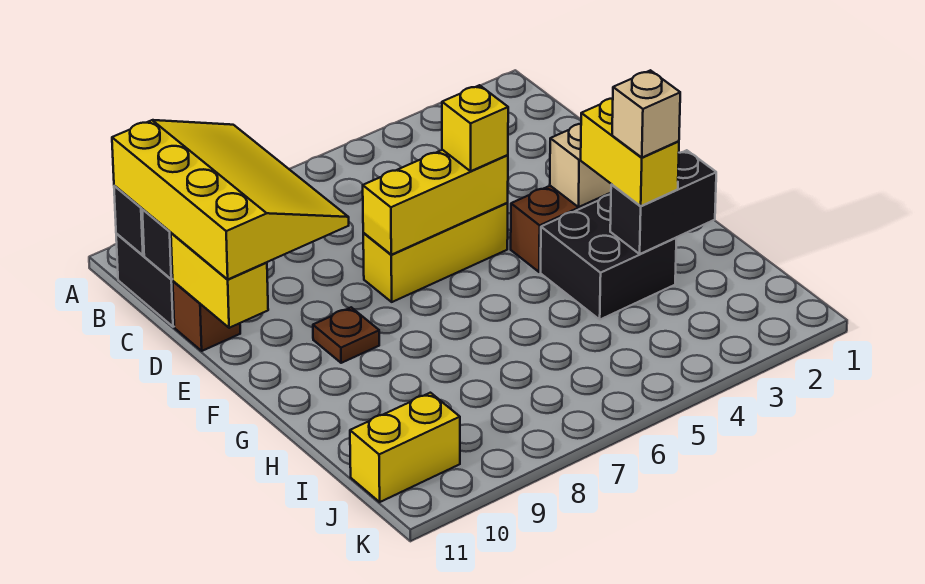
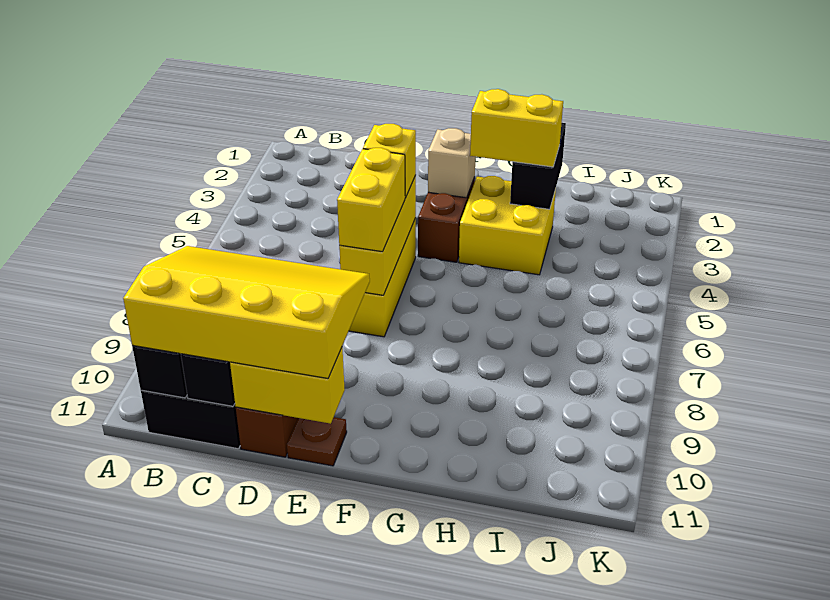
brown 1x1 plate [313,307,379,363] -> brown 1x1 plate moved to [287,417,347,466]
black 2x2 brick [541,195,676,320] -> yellow 2x2 brick [459,176,556,275]
tan 1x1 brick [612,70,680,158] -> none
yellow 1x2 brick [350,393,460,502] -> yellow 1x2 brick moved to [337,148,405,252]

